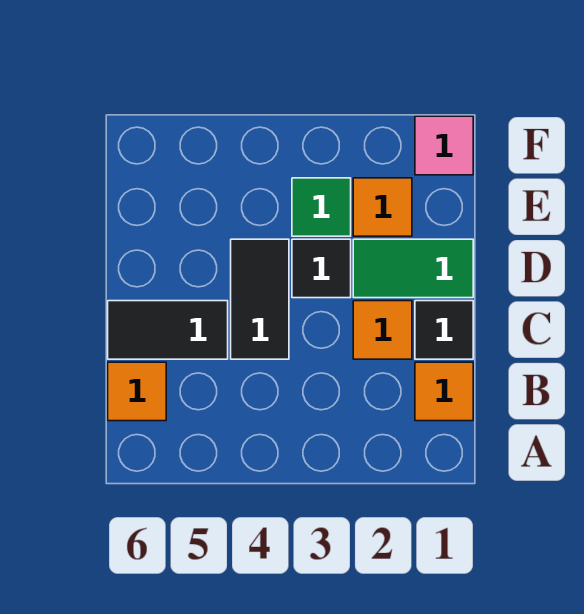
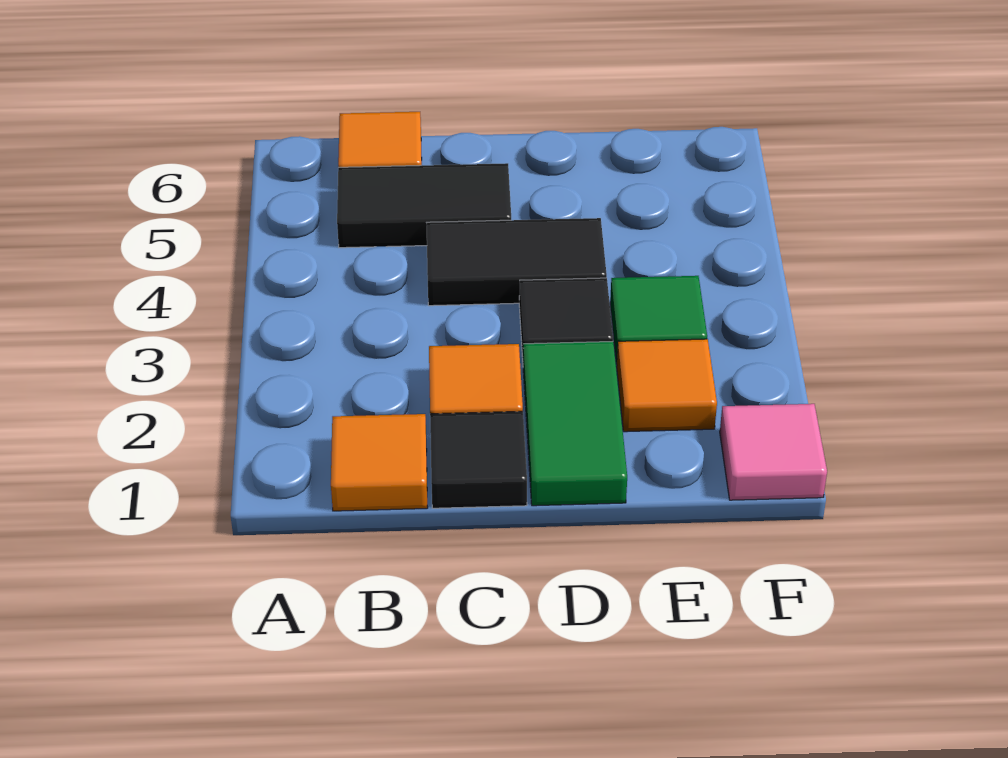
black 1x2 tile [108,301,228,359] -> black 1x2 tile turned to [337,163,511,248]

